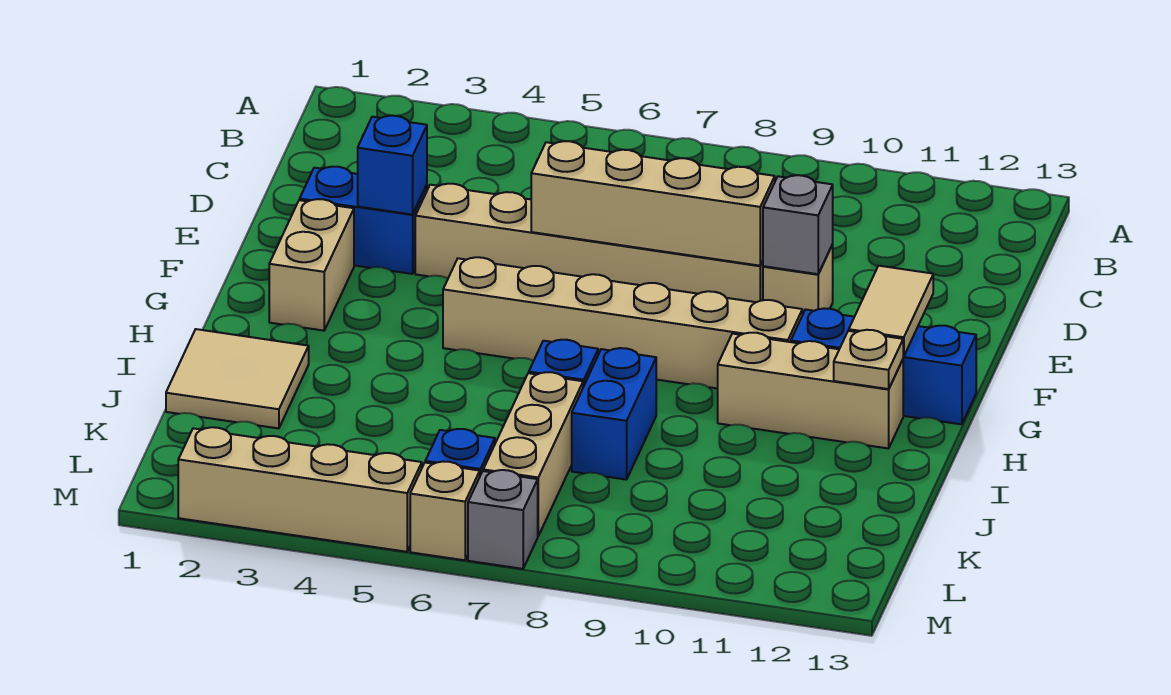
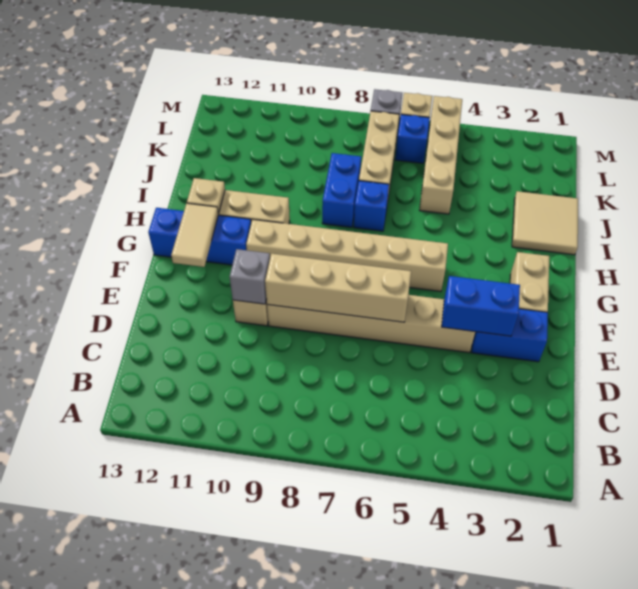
blue 1x1 brick [358,116,427,215] -> blue 1x2 brick [442,276,520,336]
tan 1x4 brick [178,427,422,552] -> tan 1x4 brick turned to [420,96,462,214]

